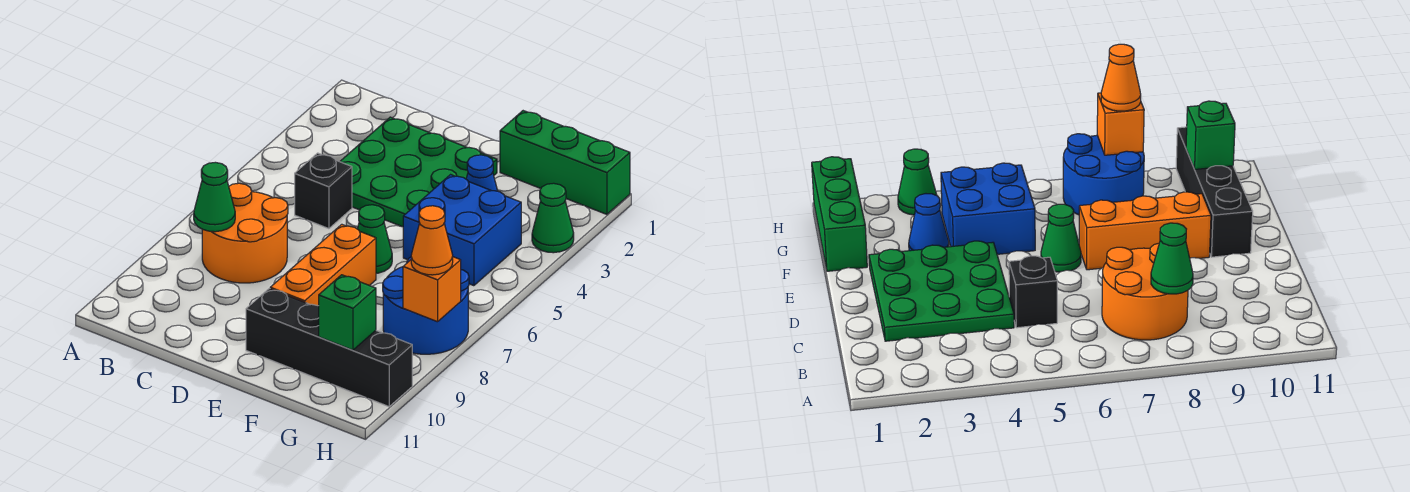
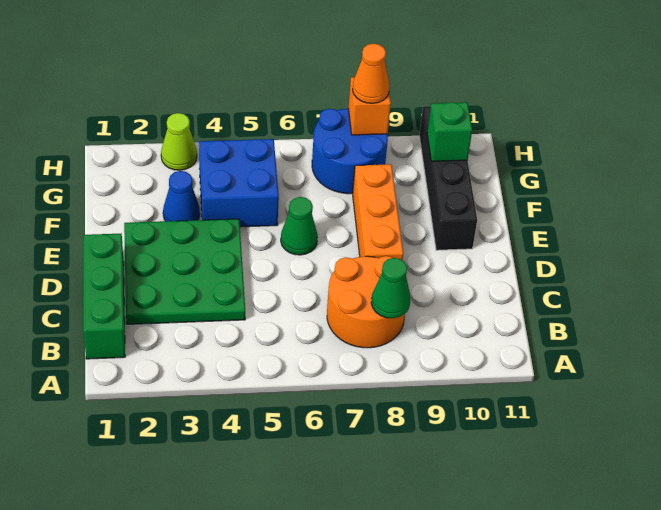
black 1x1 brick [295,153,352,229] -> none
orange 1x3 brick [270,224,376,306] -> orange 1x3 brick turned to [353,164,403,261]
green 1x3 brick [500,111,630,214] -> green 1x3 brick moved to [83,234,125,359]
green 1x1 cone [532,183,574,253] -> lime 1x1 cone [161,113,197,170]

